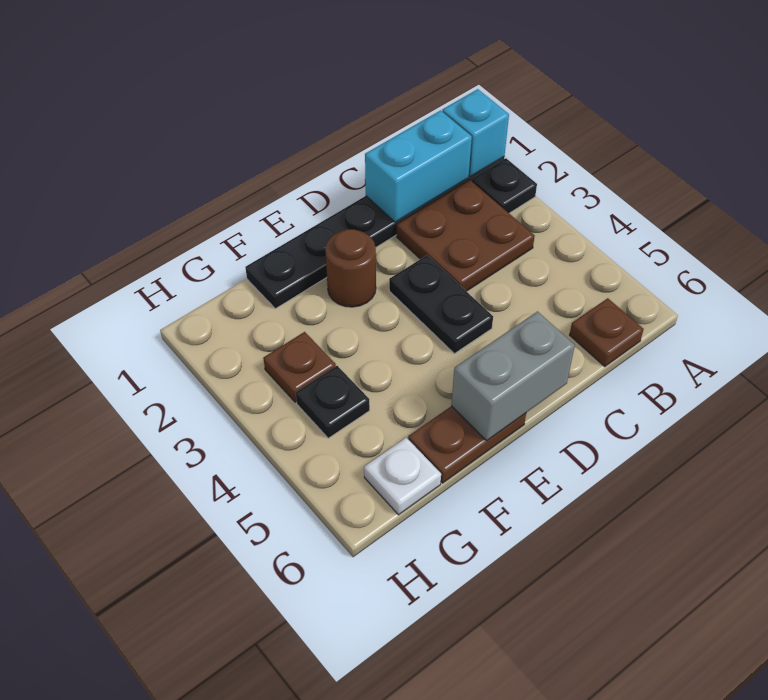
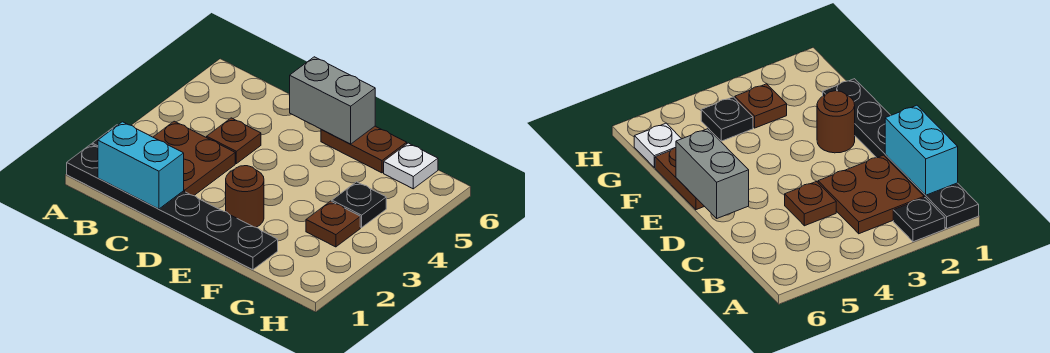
cyan 1x1 brick [442,89,509,177] -> none
brown 1x1 plate [570,298,644,367] -> brown 1x1 plate moved to [207,118,261,164]
black 1x2 plate [389,255,493,354] -> none

